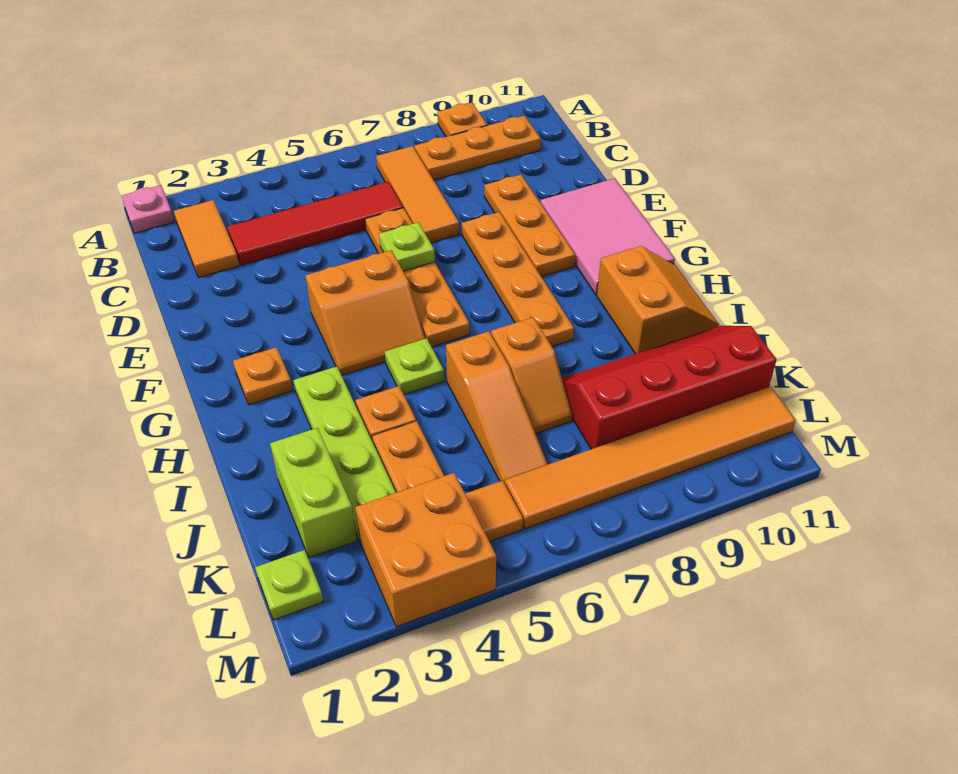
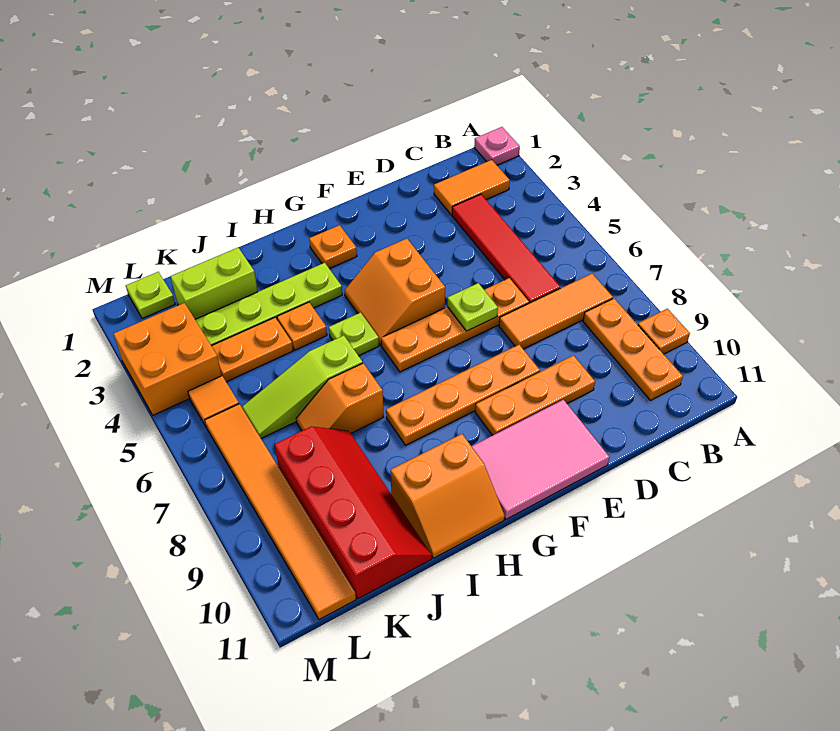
orange 1x3 slope [446,331,547,483] -> lime 1x3 slope [242,335,363,438]

